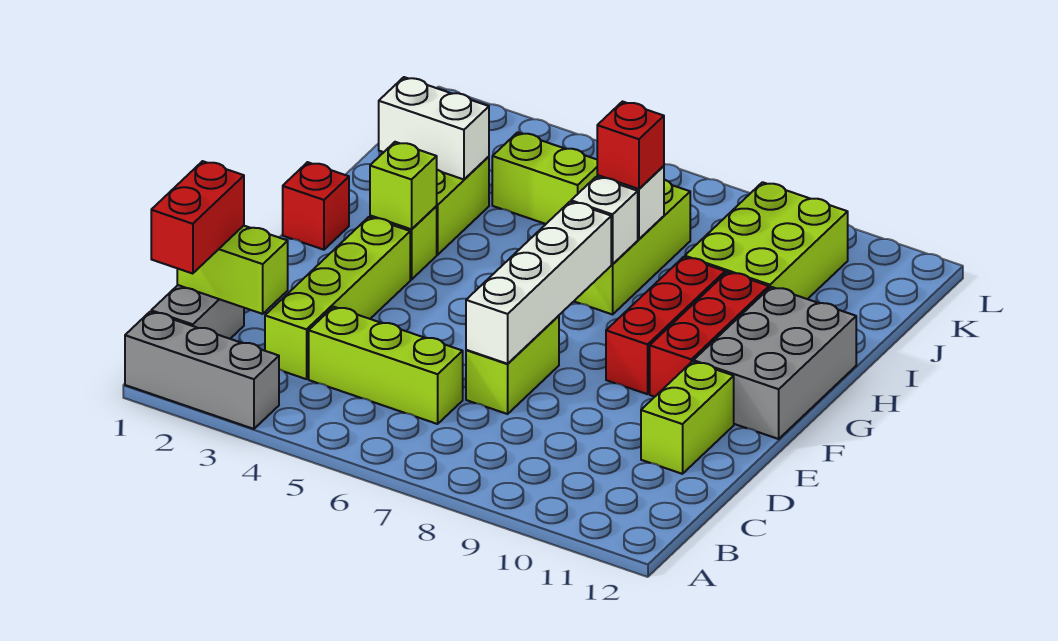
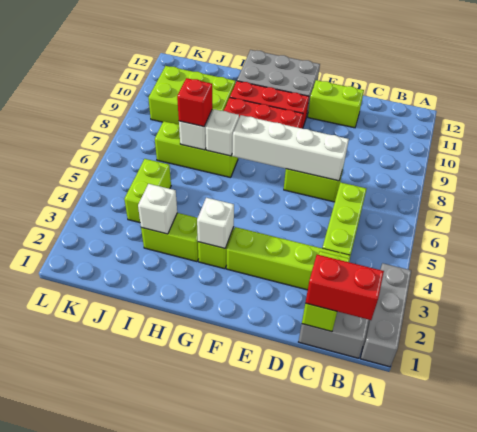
red 1x1 brick [283,162,349,250] -> none
lime 1x1 brick [370,142,437,229] -> white 1x1 brick [197,198,234,248]
white 1x2 brick [379,77,489,179] -> white 1x1 brick [138,184,177,234]

